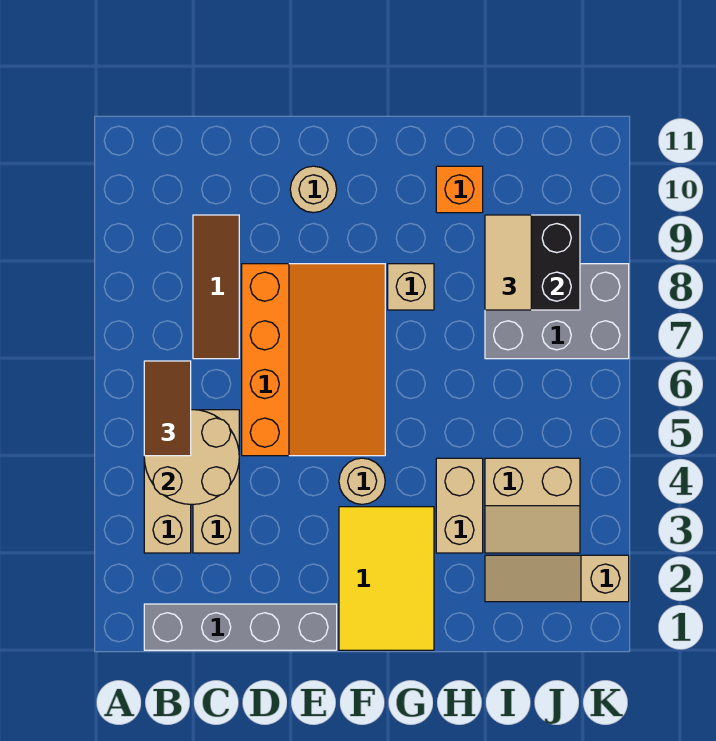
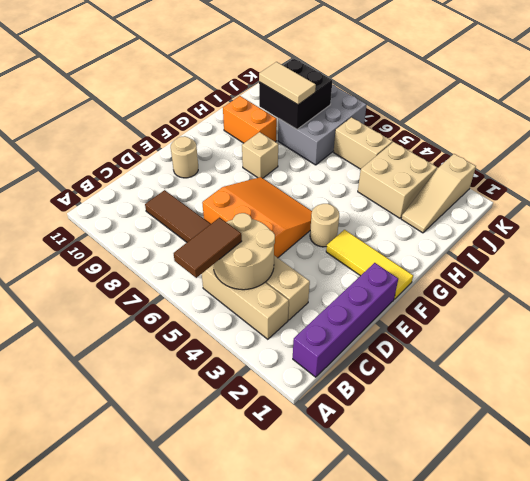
grey 1x4 brick [144,604,337,650] -> purple 1x4 brick [293,263,398,377]
brown 1x2 tile [144,361,191,456] -> brown 1x2 tile turned to [173,218,242,278]
orange 3x4 slope [242,264,385,456] -> orange 3x3 slope [202,177,312,258]
yellow 2x3 tile [339,507,434,650] -> yellow 1x3 tile [326,230,413,299]
tan 1x2 brick [436,458,483,553] -> tan 1x2 brick moved to [334,117,392,169]
orange 1x1 brick [436,166,483,213] -> orange 1x2 brick [223,96,277,143]
tan 2x2 slope [485,458,580,553] -> tan 2x2 brick [358,142,437,218]

